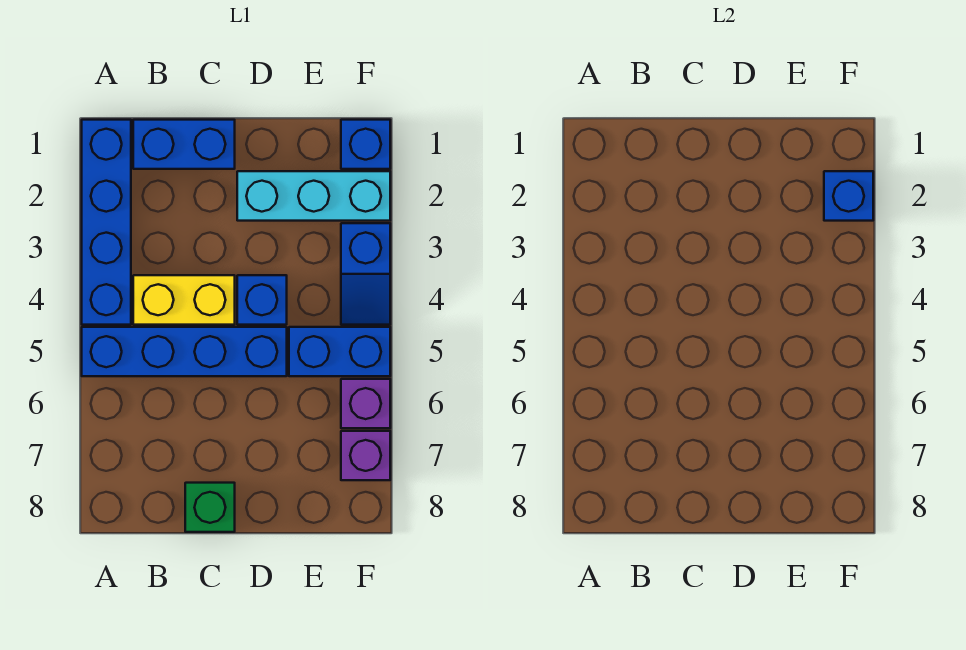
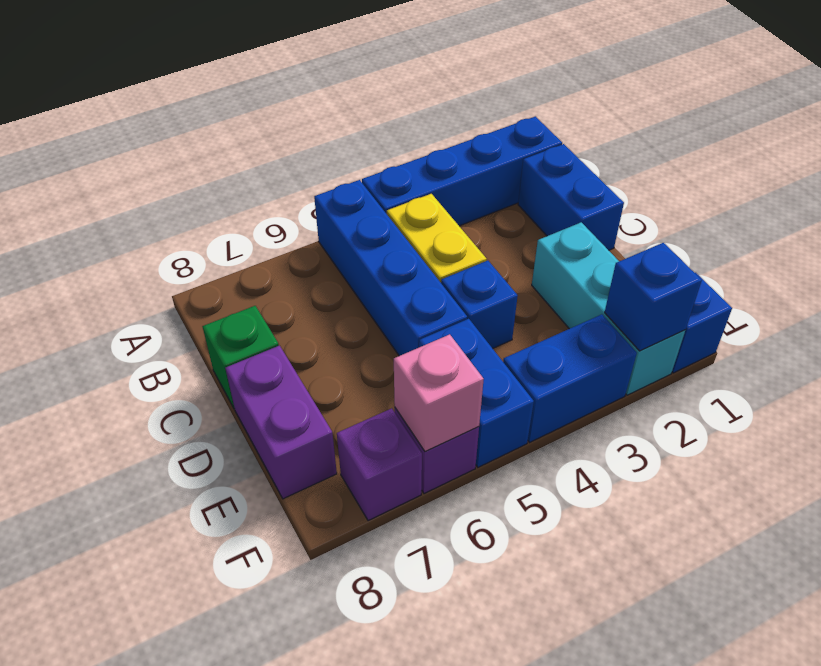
none -> purple 1x2 brick [225,346,337,499]
blue 1x2 slope [341,223,390,325] -> blue 1x2 brick [503,314,637,442]
none -> pink 1x1 brick [394,334,484,451]

